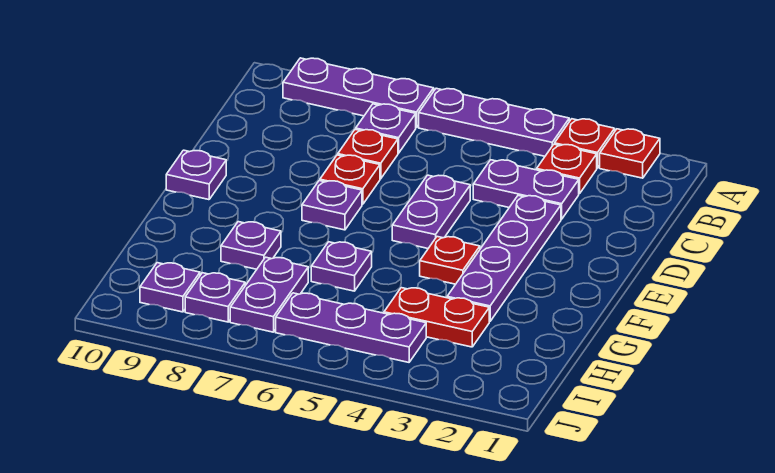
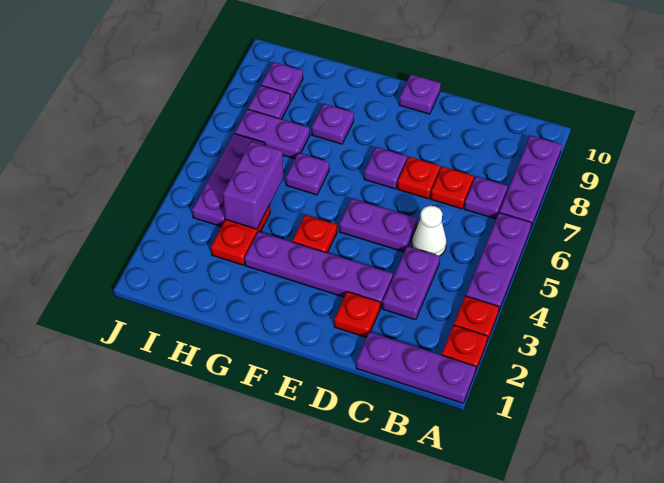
none -> purple 1x3 plate [356,332,476,403]
red 1x1 plate [537,144,597,194] -> red 1x1 plate moved to [334,292,380,338]
none -> white 1x1 cone [412,206,447,256]
none -> purple 1x2 brick [223,142,283,229]

